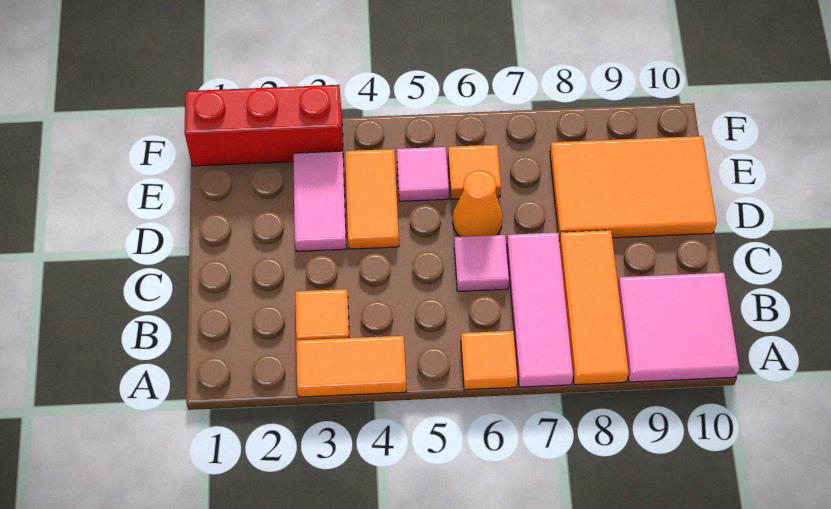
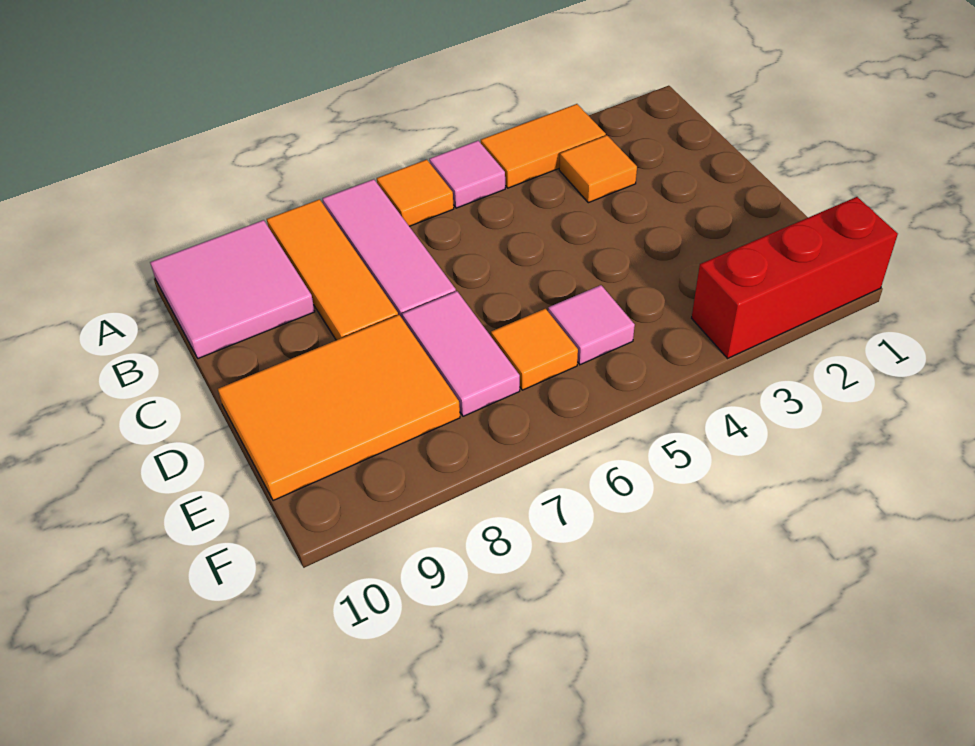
pink 1x1 tile [454,235,509,291] -> pink 1x1 tile moved to [429,141,505,208]
pink 1x2 tile [293,151,346,251] -> pink 1x2 tile moved to [402,291,520,416]
orange 1x2 tile [345,149,399,249] -> none
orange 1x1 cone [453,170,503,237] -> none

